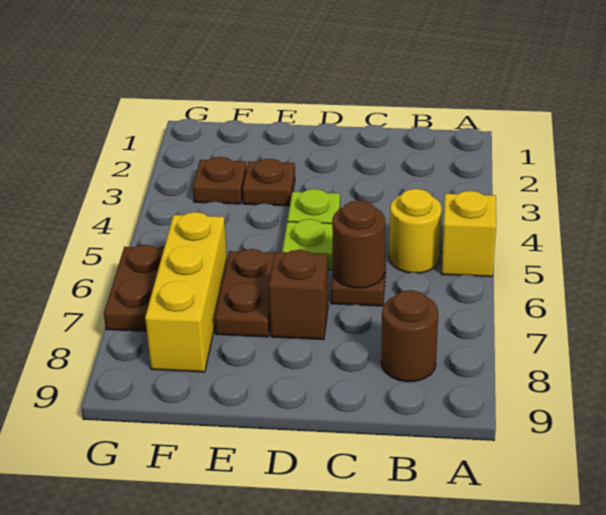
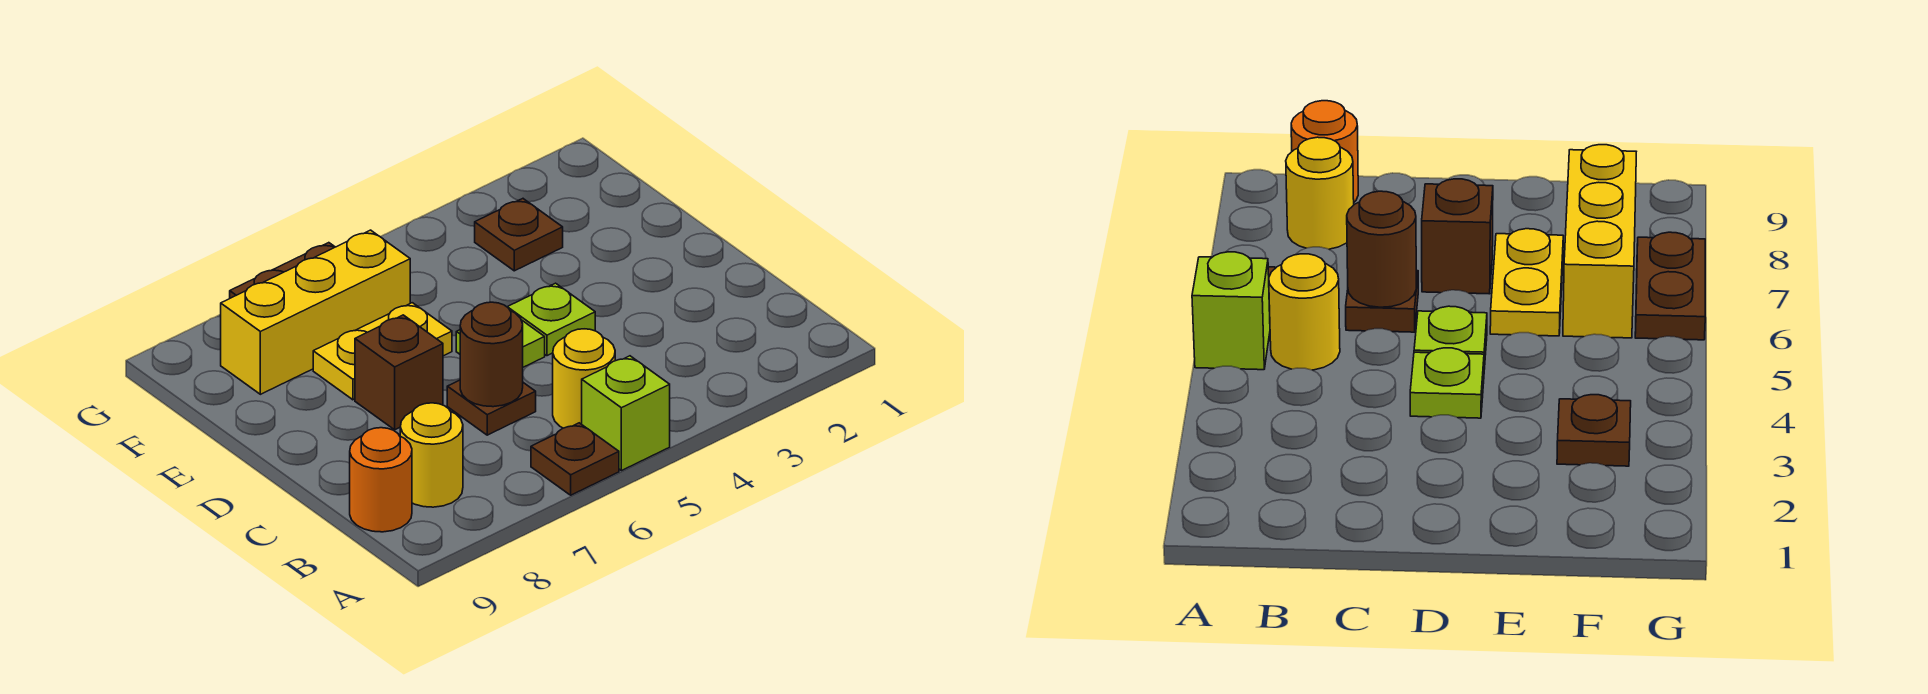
yellow 1x1 brick [442,191,496,277] -> lime 1x1 brick [582,356,670,471]
brown 1x1 round brick [381,290,438,382] -> yellow 1x1 round brick [400,403,463,507]
none -> orange 1x1 round brick [350,428,412,532]
brown 1x1 plate [243,159,295,206] -> brown 1x1 plate moved to [531,423,619,495]
brown 1x2 plate [214,249,274,337] -> yellow 1x2 plate [313,303,452,400]

